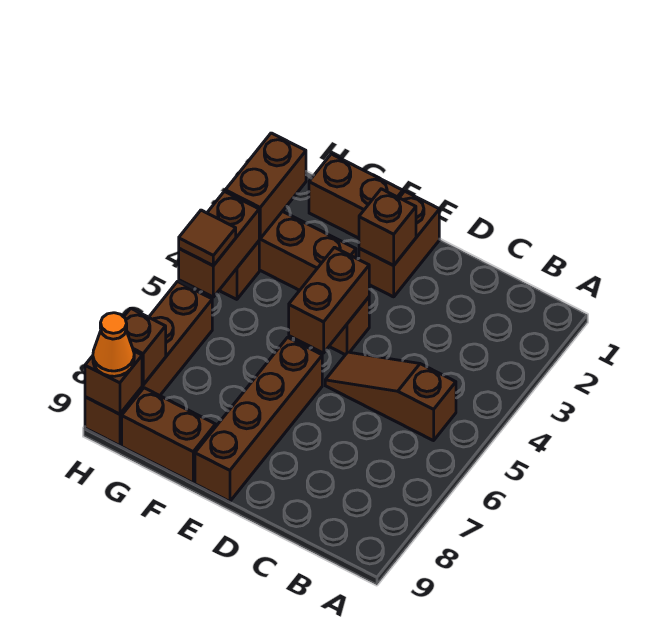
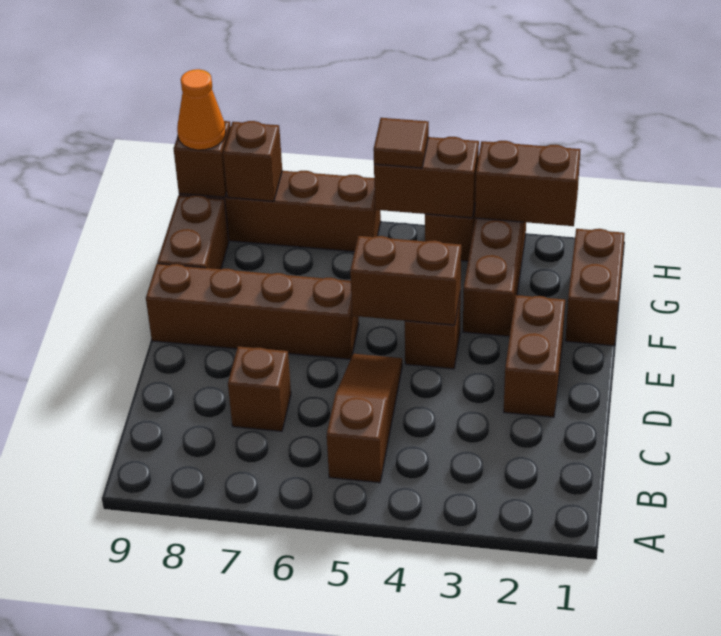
brown 1x2 brick [359,191,439,297] -> brown 1x2 brick turned to [504,295,565,417]
brown 1x1 brick [359,189,416,265] -> brown 1x1 brick moved to [228,346,291,431]

